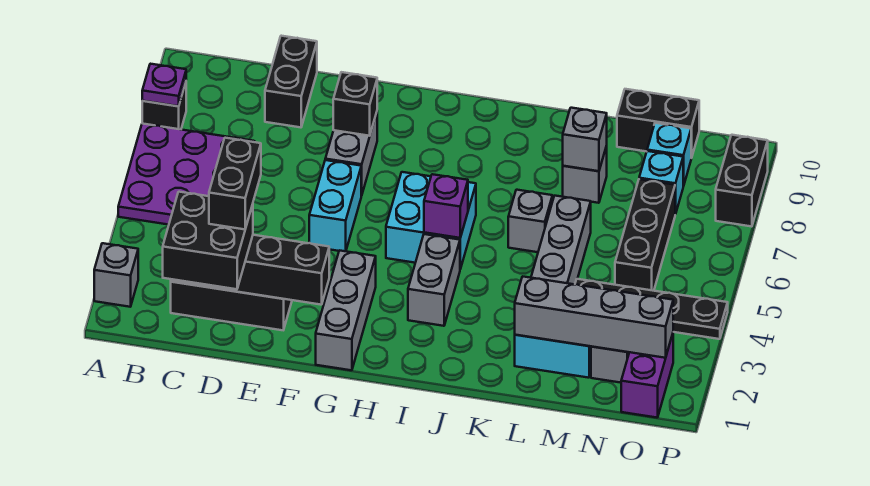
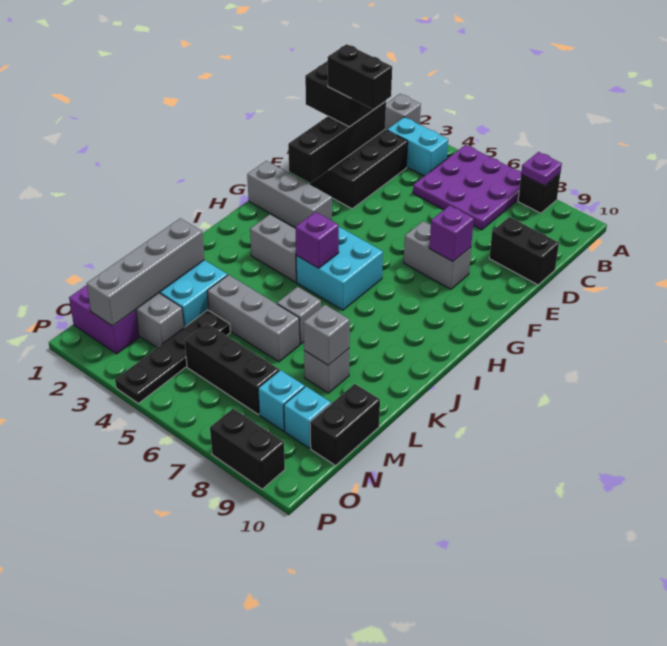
cyan 1x2 brick [309,160,362,251] -> cyan 1x2 brick moved to [387,117,448,176]
black 1x1 brick [333,72,377,136] -> purple 1x1 brick [429,205,474,262]

